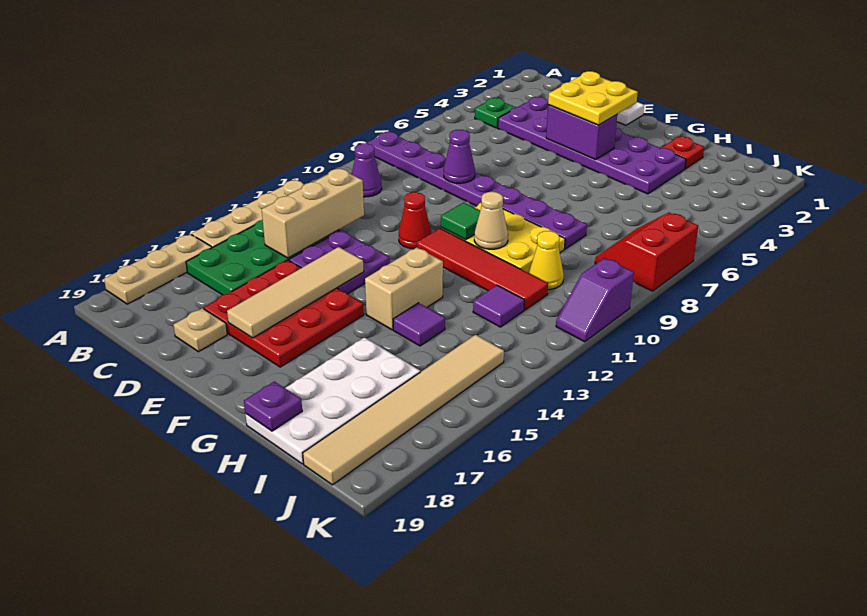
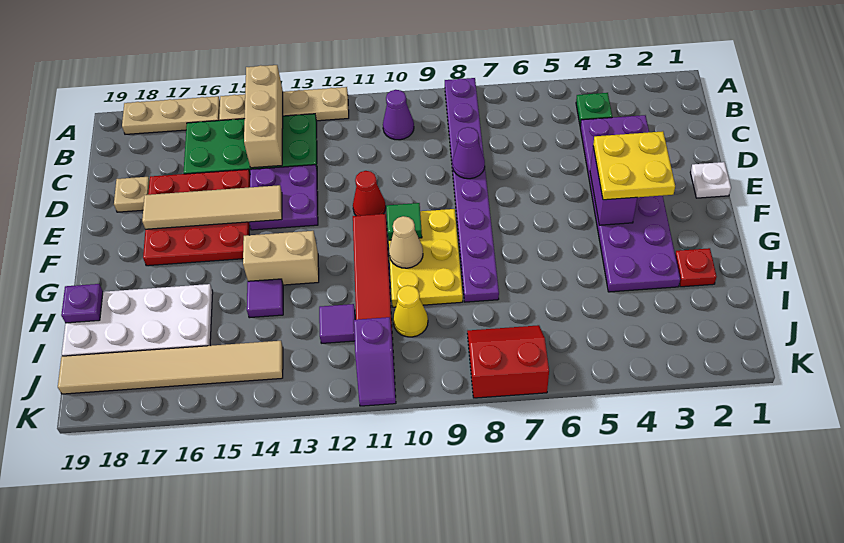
tan 1x3 brick [262,168,364,258] -> tan 1x3 brick turned to [244,65,283,168]
purple 1x2 slope [556,258,634,342] -> purple 1x2 slope turned to [354,317,396,406]

